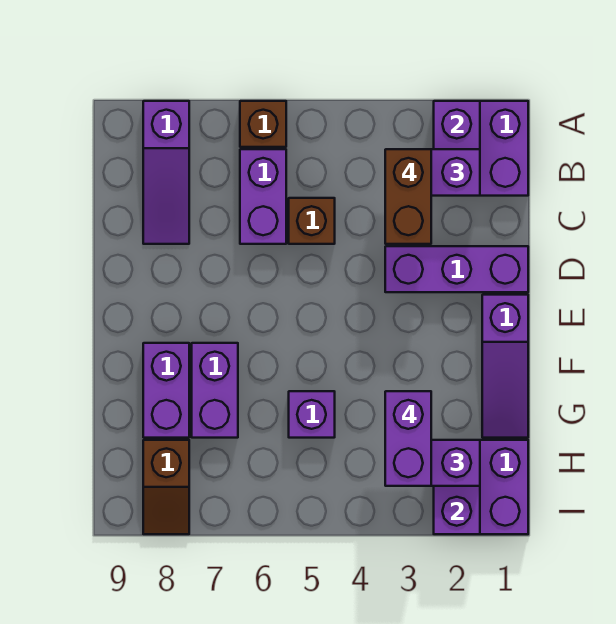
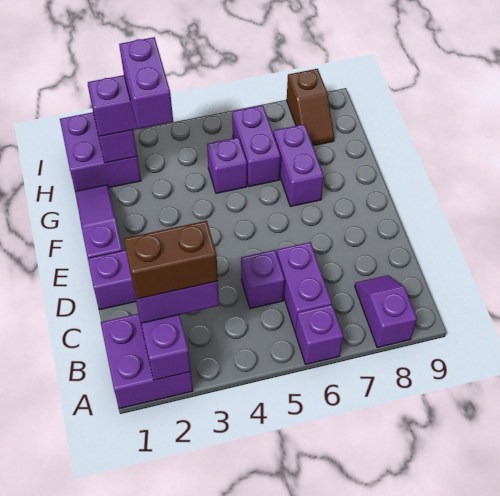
brown 1x1 brick [240,101,286,147] -> purple 1x1 brick [295,305,343,364]
purple 1x3 slope [143,101,189,244] -> purple 1x2 slope [355,275,417,347]
brown 1x2 brick [385,149,431,244] -> brown 1x2 brick turned to [124,221,218,299]
brown 1x1 brick [289,198,335,244] -> purple 1x1 brick [241,250,285,309]
purple 1x2 brick [143,343,189,438] -> purple 1x2 brick moved to [232,105,281,186]
brown 1x2 slope [143,440,189,534] -> brown 1x2 slope turned to [287,69,334,146]

